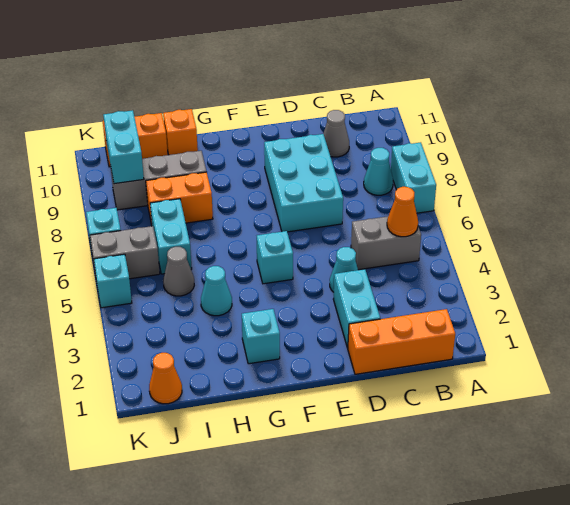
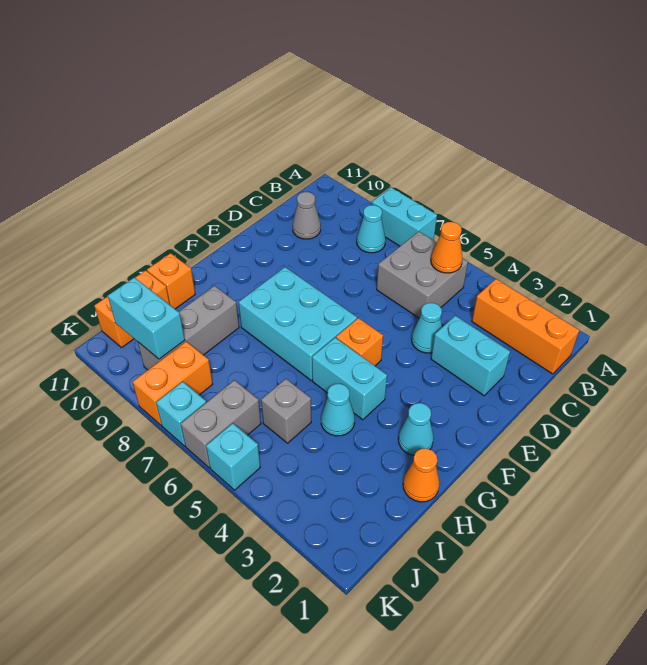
orange 1x3 brick [348,309,455,374] -> orange 1x3 brick turned to [472,279,579,374]
grey 1x2 brick [351,216,421,270] -> grey 2x2 brick [377,231,468,318]
cyan 2x3 brick [264,134,343,232] -> cyan 2x3 brick moved to [239,267,357,380]
cyan 1x1 brick [257,231,293,284] -> orange 1x1 brick [336,318,383,366]
cyan 1x1 brick [242,309,280,364] -> cyan 1x1 cone [398,403,434,455]
orange 1x2 brick [146,172,213,225] -> orange 1x2 brick moved to [133,342,213,425]
grey 1x1 cone [163,247,194,296] -> grey 1x1 brick [261,379,311,443]
cyan 1x2 brick [150,199,192,274] -> cyan 1x2 brick moved to [312,338,387,420]
orange 1x1 cone [149,353,182,404] -> orange 1x1 cone moved to [403,449,440,502]

